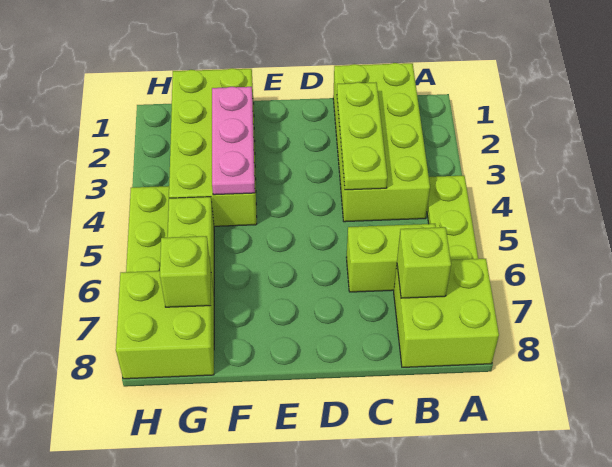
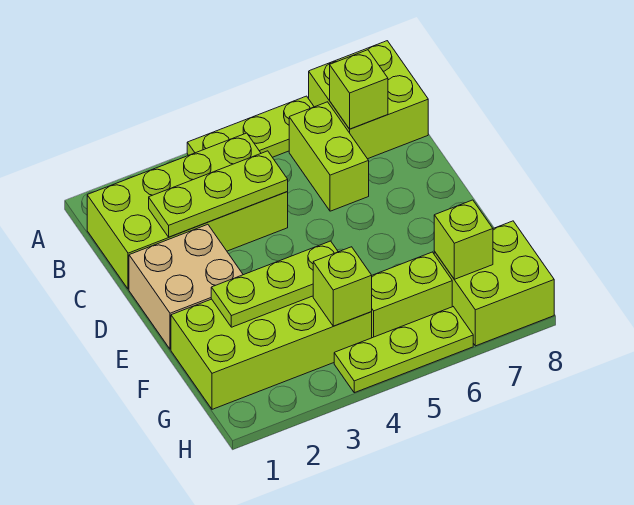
none -> tan 2x2 brick [129,224,243,349]
pink 1x3 plate [212,87,255,195] -> lime 1x3 plate [211,241,338,327]
none -> lime 1x1 brick [313,247,372,326]

